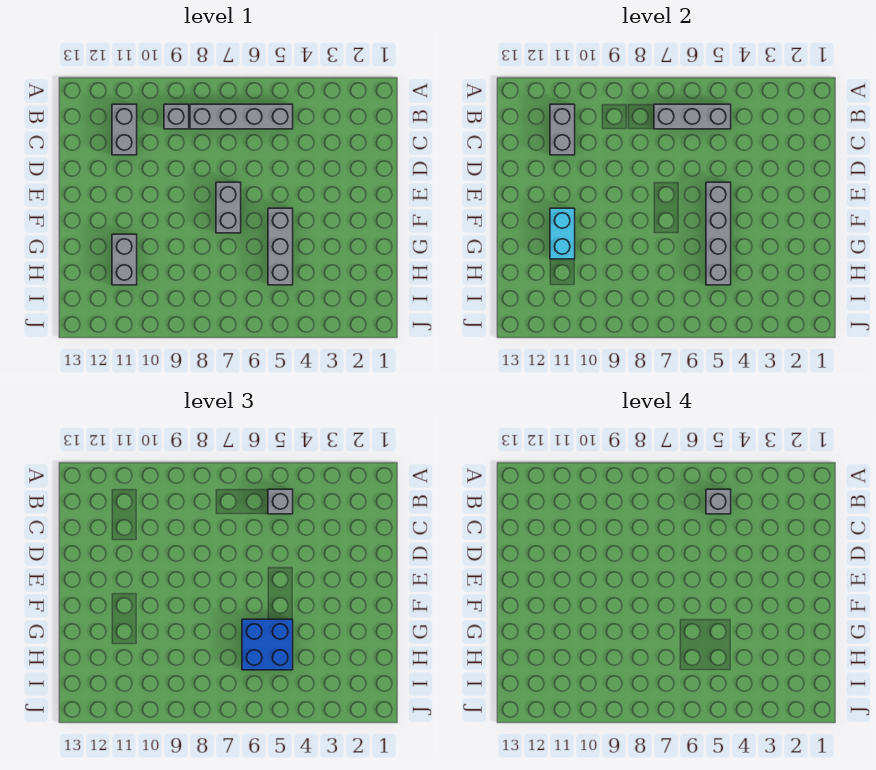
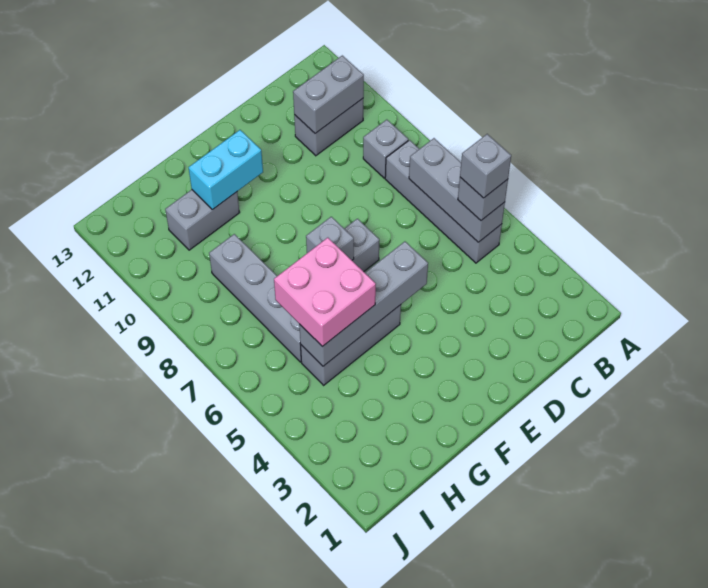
none -> grey 1x1 brick [306,217,354,260]
blue 2x2 brick [242,619,293,670] -> pink 2x2 brick [274,238,376,347]
none -> grey 1x4 brick [209,234,301,362]

